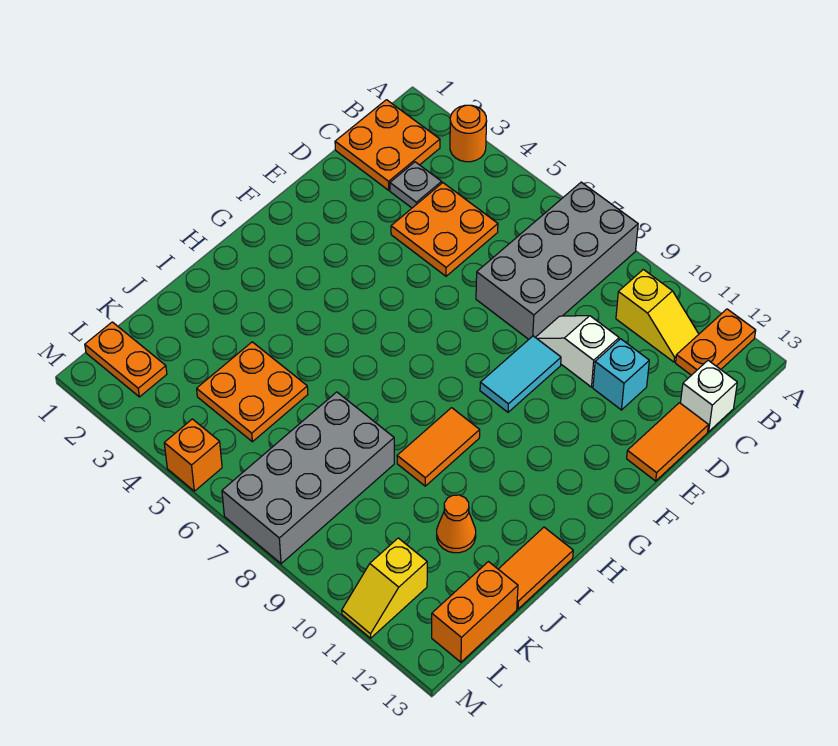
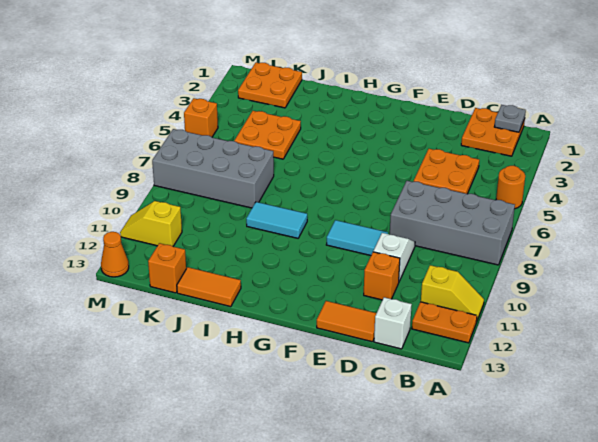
orange 1x1 round brick [450,105,487,162] -> orange 1x1 round brick moved to [496,166,525,209]
yellow 1x2 slope [616,269,699,362] -> yellow 1x2 slope turned to [421,265,484,322]
grey 1x1 plate [390,162,442,208] -> grey 1x1 plate moved to [494,105,526,132]
cyan 1x1 brick [593,339,649,410] -> orange 1x1 brick [364,252,400,300]
orange 1x2 tile [397,408,480,486] -> cyan 1x2 tile [246,202,307,238]
orange 1x1 cone [437,495,476,553] -> orange 1x1 cone moved to [101,232,129,277]
orange 1x2 brick [432,562,518,662] -> orange 1x1 brick [148,243,186,293]
orange 1x2 plate [85,322,167,397] -> orange 2x2 plate [238,63,302,108]

